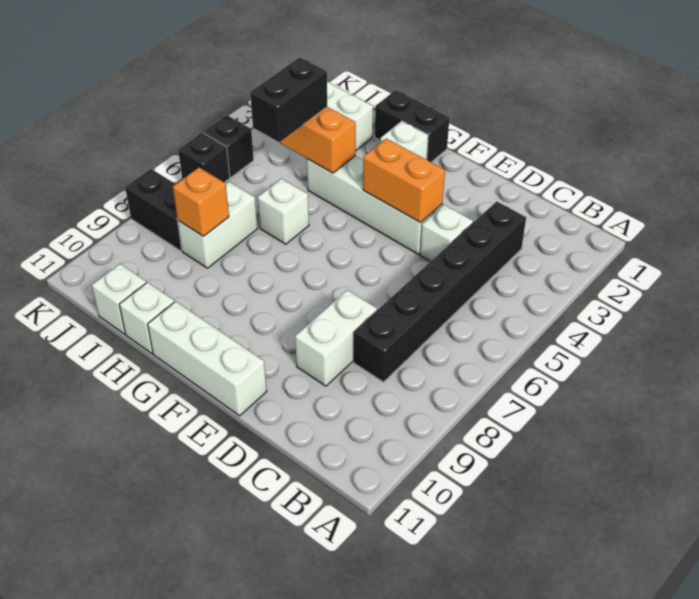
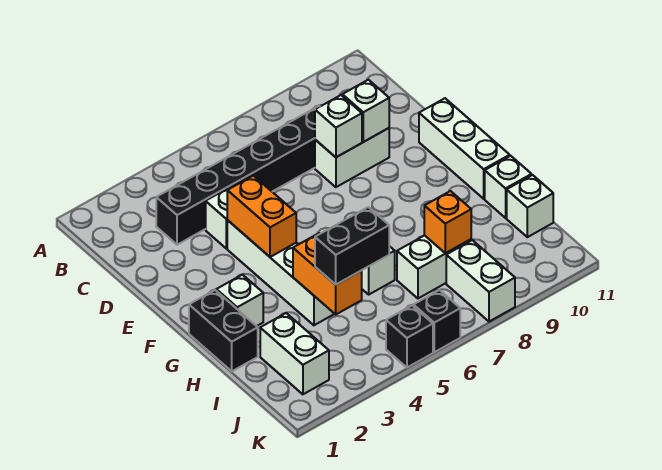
none -> white 1x1 brick [315,95,362,157]
none -> white 1x1 brick [342,80,389,142]
black 1x2 brick [125,169,182,251] -> white 1x2 brick [446,240,515,322]

